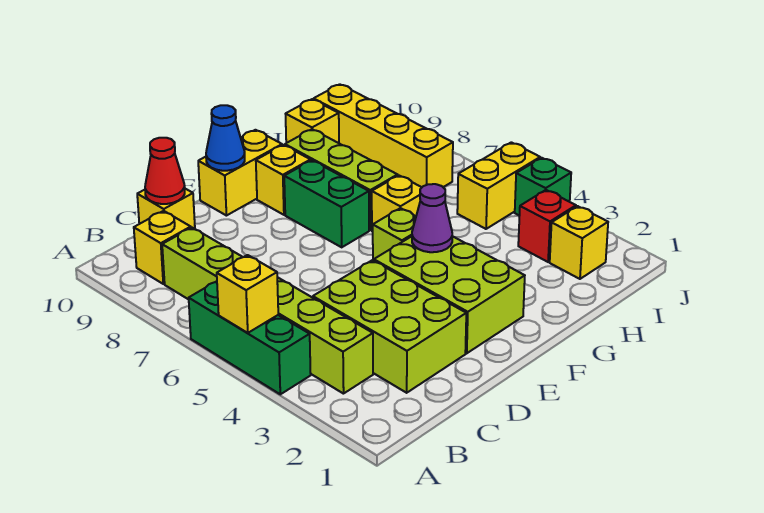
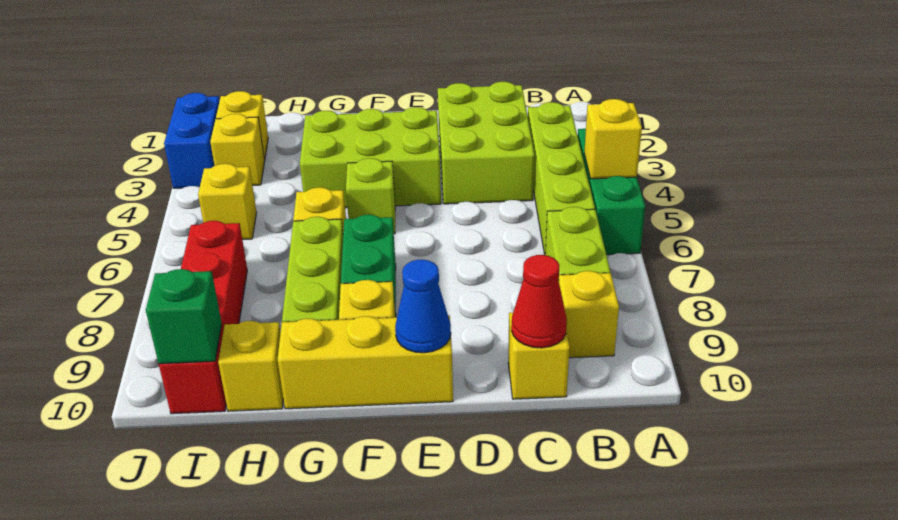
lime 2x3 brick [374,236,525,353] -> lime 2x3 brick turned to [300,107,441,208]
yellow 1x2 brick [198,130,282,216] -> yellow 1x3 brick [278,315,453,409]
purple 1x1 cone [412,184,452,252] -> none
red 1x1 brick [518,190,576,262] -> yellow 1x1 brick [210,114,265,185]
yellow 1x2 brick [457,142,540,229] -> yellow 1x1 brick [198,164,257,240]
yellow 1x4 brick [314,84,453,187] -> red 1x4 brick [159,221,247,414]
none -> blue 1x2 brick [164,93,220,188]
green 1x1 brick [515,158,571,216] -> green 1x1 brick moved to [146,269,222,364]

